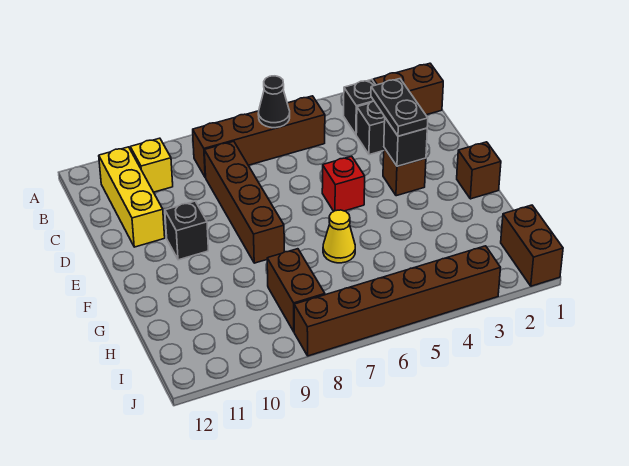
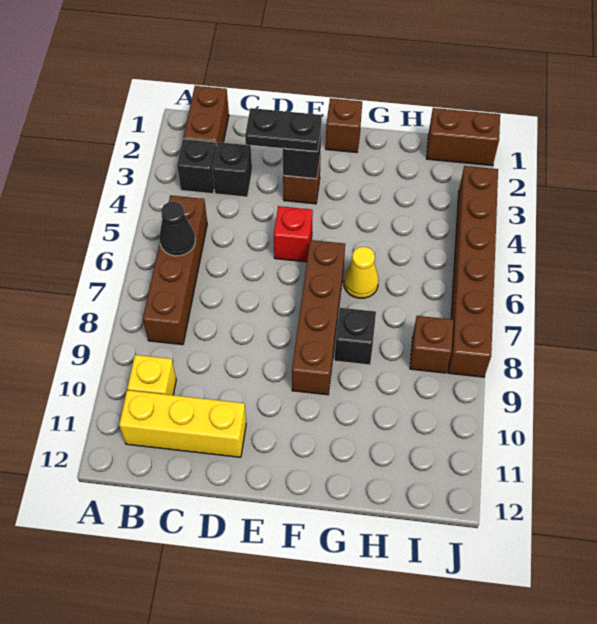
brown 1x4 brick [204,141,284,263] -> brown 1x4 brick turned to [292,240,345,395]
black 1x1 brick [165,201,208,260] -> black 1x1 brick moved to [334,308,376,365]
brown 1x2 brick [267,249,325,332] -> brown 1x1 brick [410,316,453,373]

